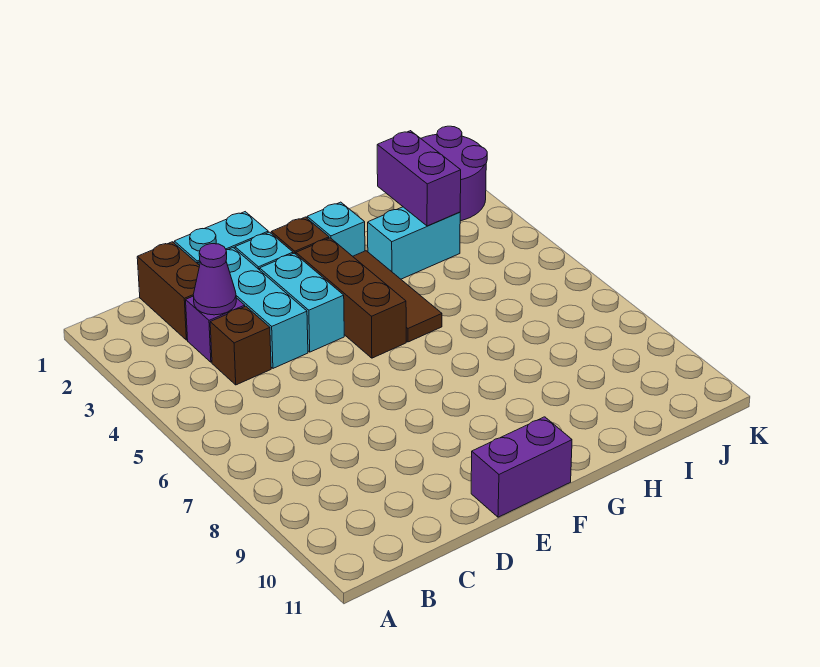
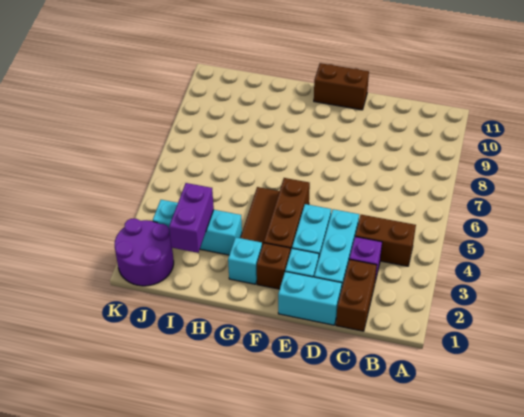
purple 1x1 cone [193,244,236,315] -> none
brown 1x1 brick [210,306,271,385] -> brown 1x2 brick [355,215,416,266]
purple 1x2 brick [471,417,572,517] -> brown 1x2 brick [314,63,369,110]
cyan 1x2 brick [368,207,460,279] -> cyan 1x3 brick [153,200,242,255]

